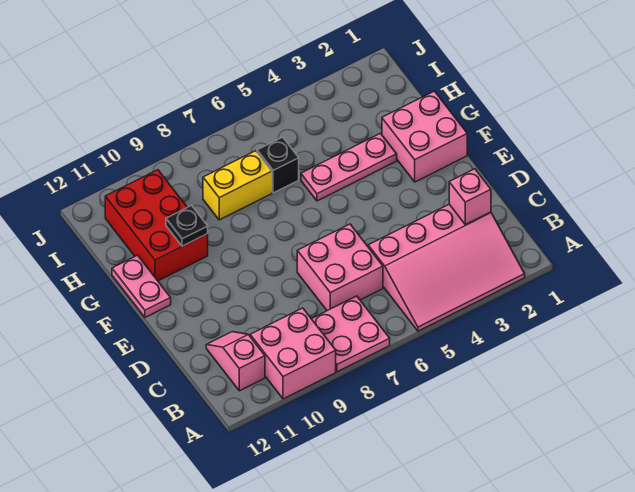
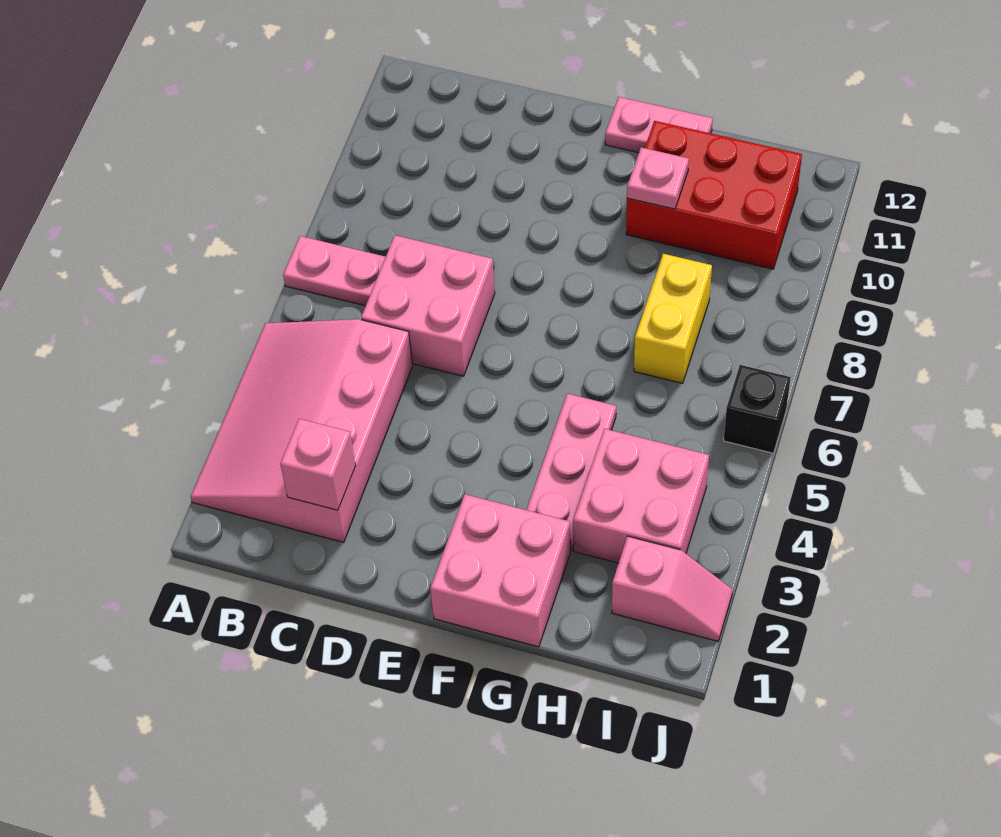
pink 2x2 plate [312,296,390,372] -> pink 1x2 plate [283,236,385,306]
pink 2x2 brick [250,308,336,399] -> pink 2x2 brick moved to [573,429,709,563]
pink 1x2 slope [206,332,265,391] -> pink 1x2 slope moved to [612,536,733,641]
black 1x1 plate [166,206,208,246] -> pink 1x1 plate [627,148,689,209]
black 1x1 brick [257,137,299,193] -> black 1x1 brick moved to [724,365,791,453]

